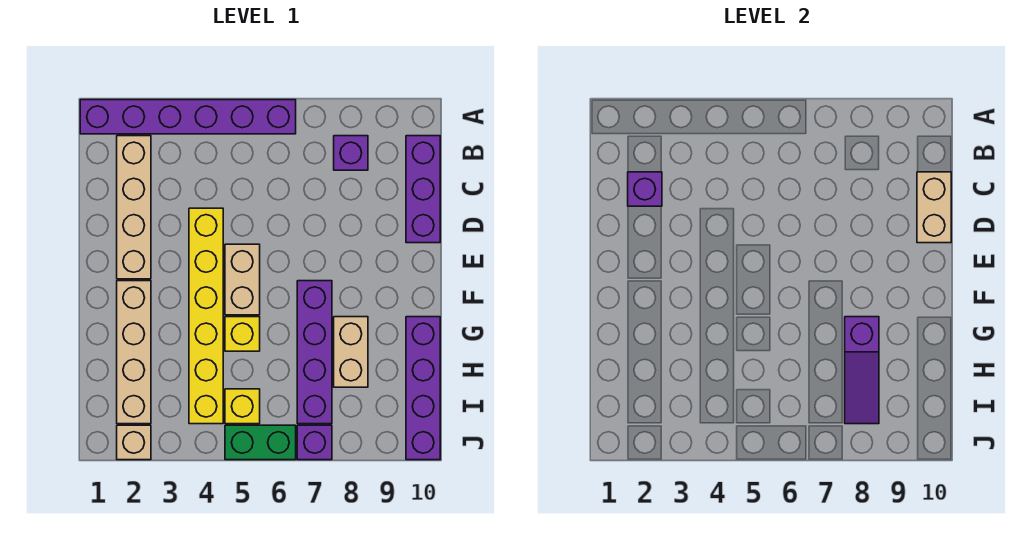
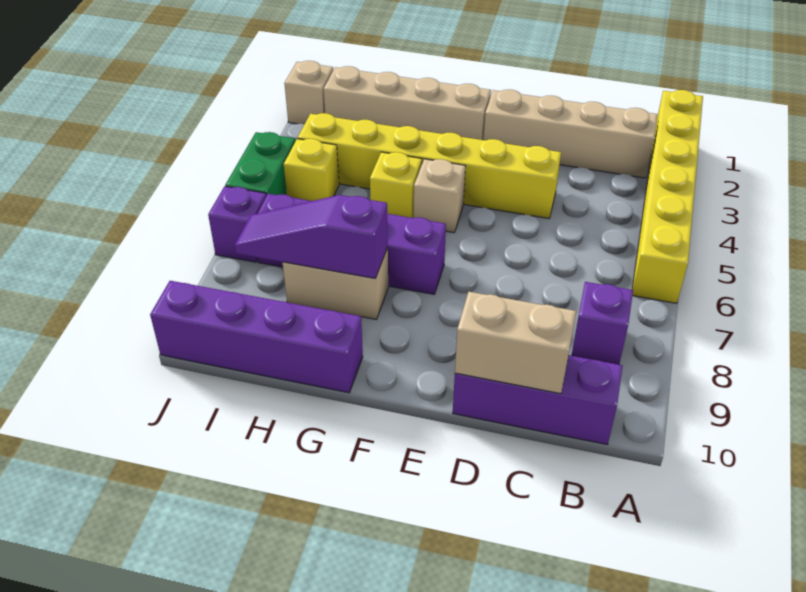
purple 1x6 brick [80,100,296,134] -> yellow 1x6 brick [632,90,703,303]
purple 1x1 brick [628,172,662,206] -> none
tan 1x2 brick [225,244,260,315] -> tan 1x1 brick [414,159,466,233]

